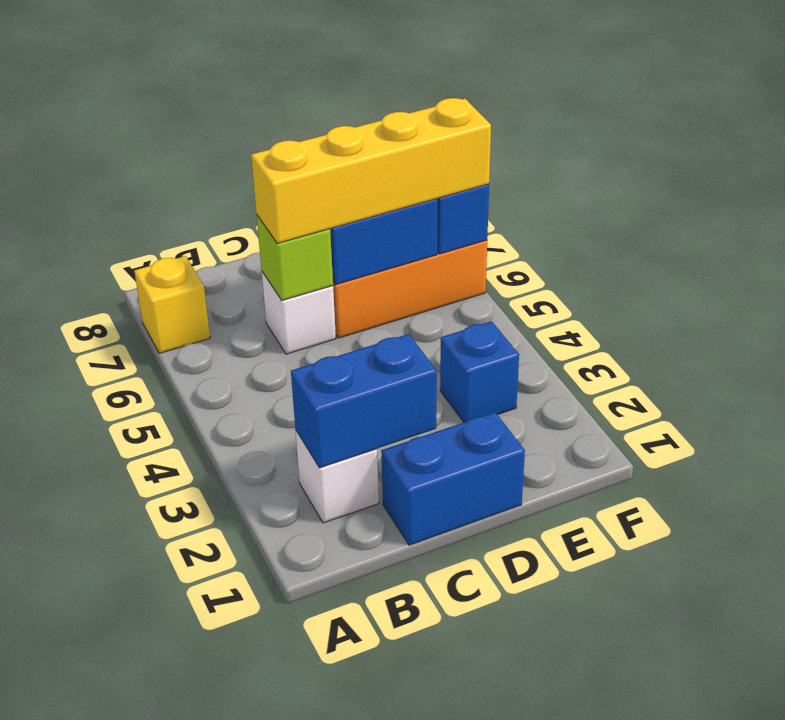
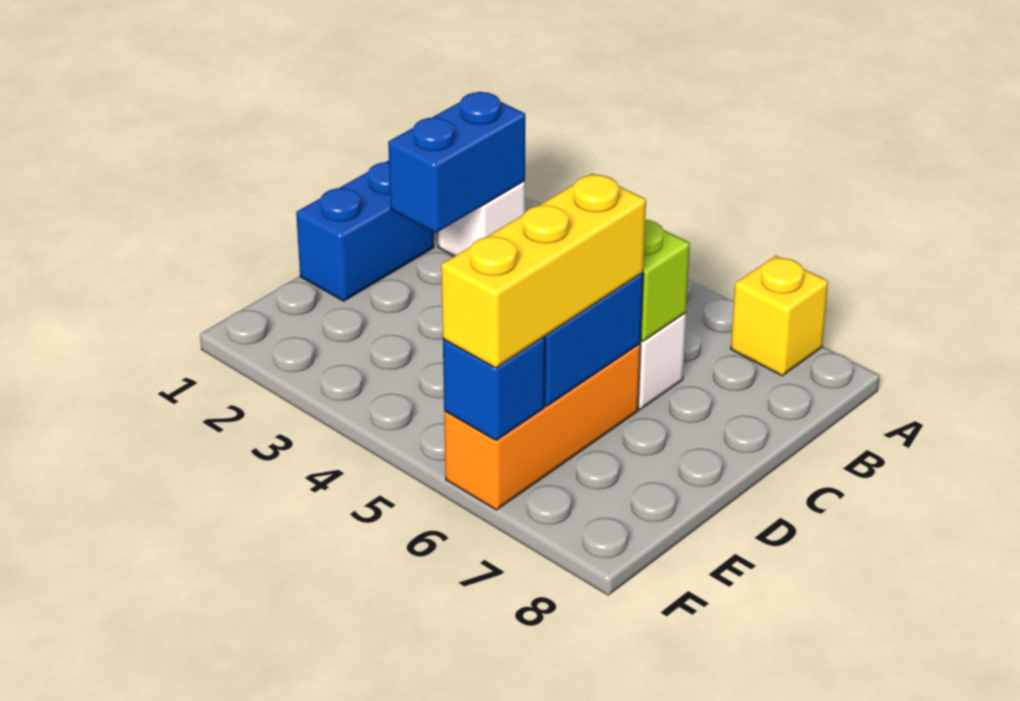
yellow 1x4 brick [251,98,491,243] -> yellow 1x3 brick [441,173,646,368]
blue 1x1 brick [440,321,519,422] -> none

